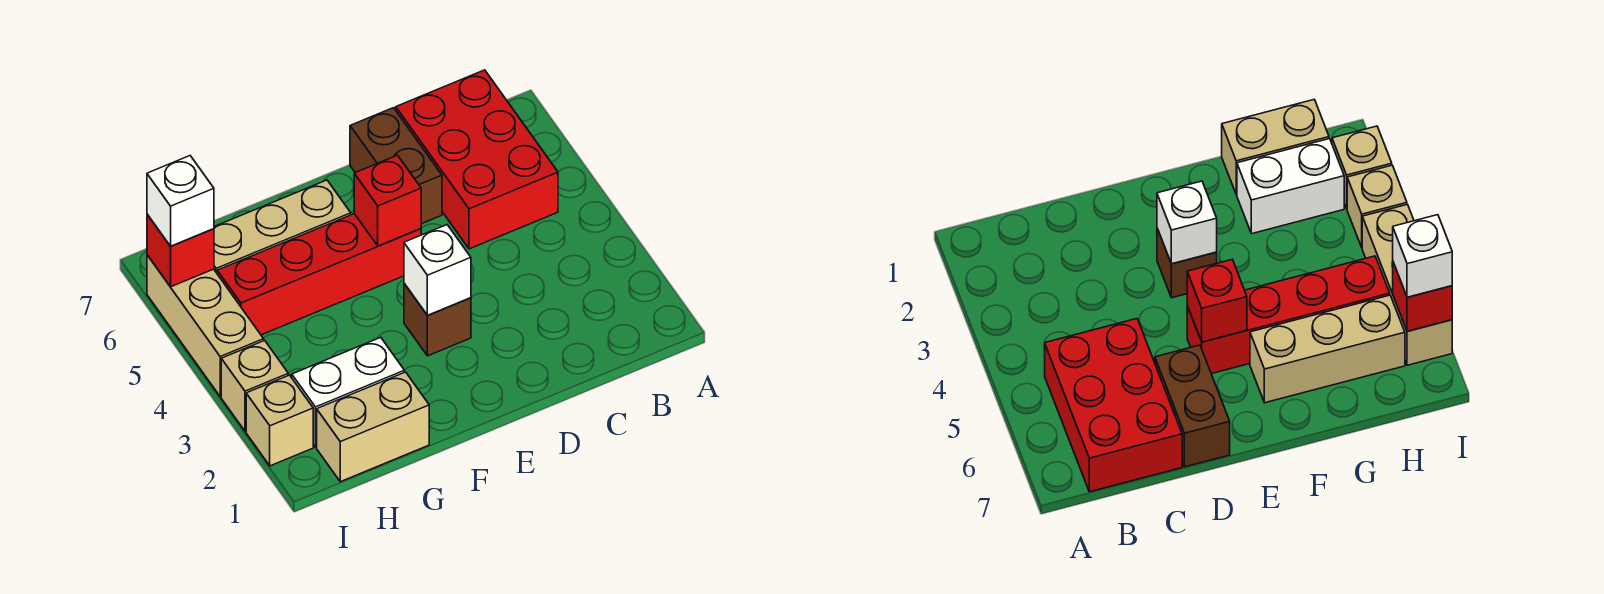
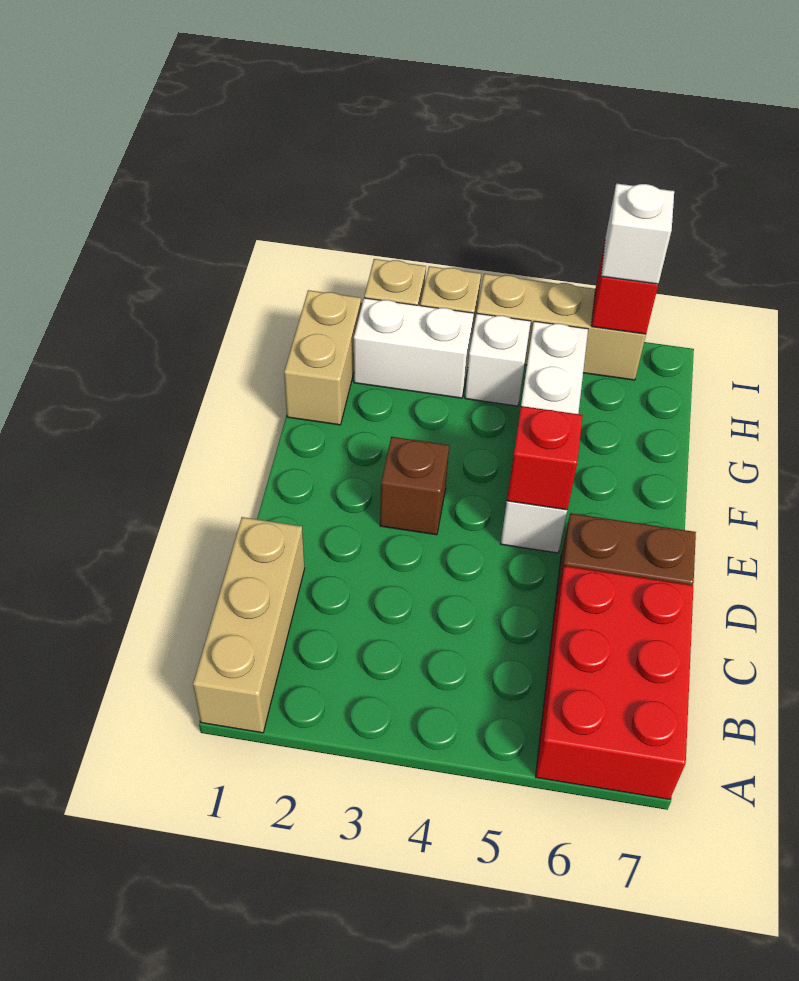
red 2x3 brick [396,70,558,249] -> red 2x3 brick turned to [536,566,693,800]
white 1x1 brick [404,225,471,315] -> white 1x1 brick moved to [465,314,531,406]
red 1x4 brick [217,214,421,335] -> white 1x4 brick [501,321,588,553]
tan 1x3 brick [214,180,351,273] -> tan 1x3 brick moved to [193,517,305,733]
white 1x2 brick [292,337,404,447] -> white 1x2 brick turned to [354,298,474,398]

